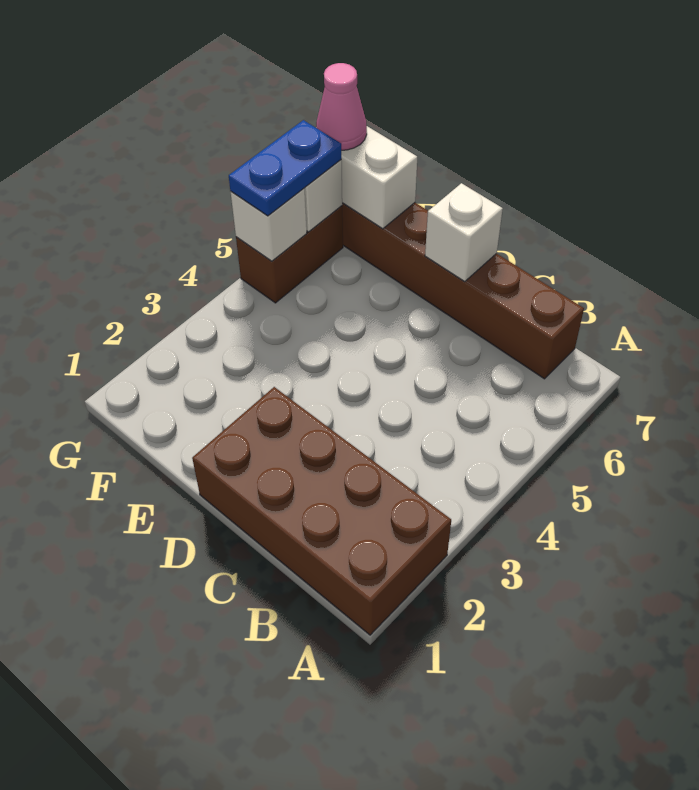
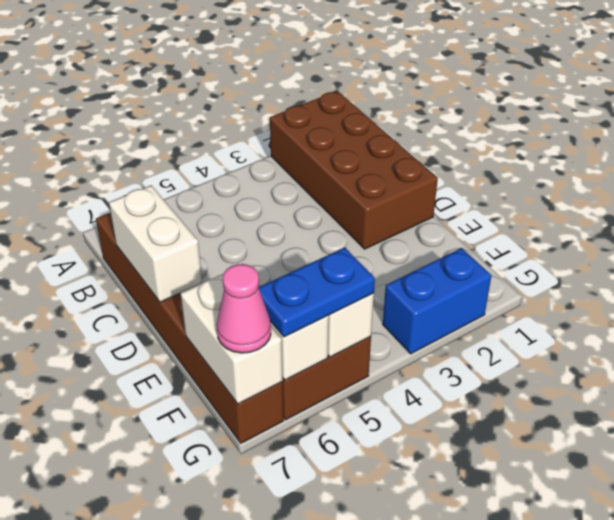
white 1x1 brick [425,183,503,281] -> white 1x2 brick [109,185,202,302]
none -> blue 1x2 brick [383,248,492,354]

